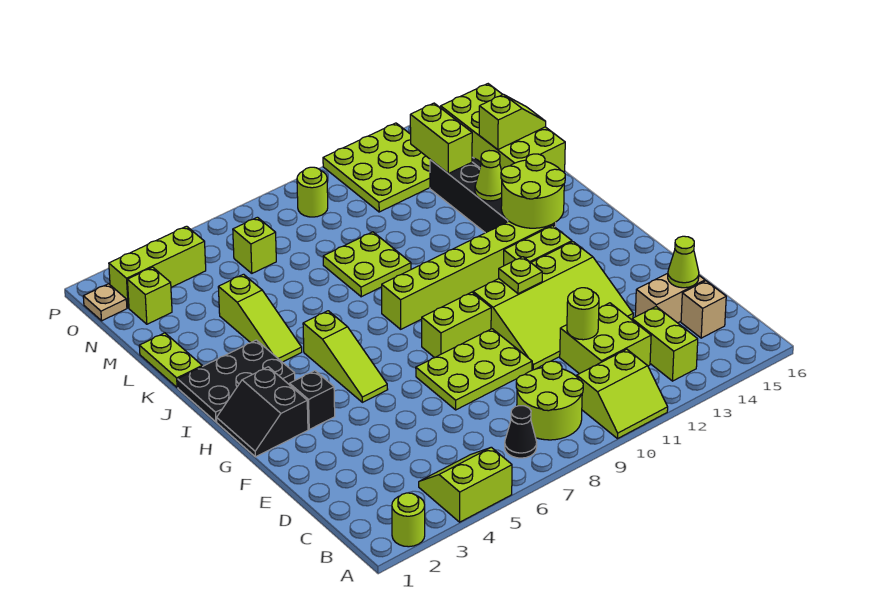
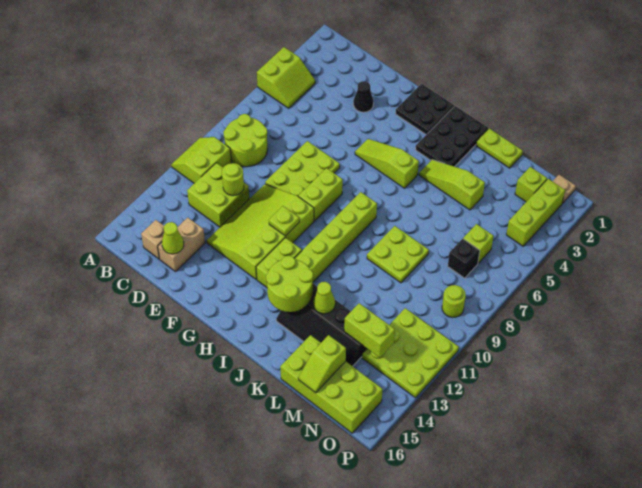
lime 1x1 round brick [392,493,425,547] -> none
black 1x1 cone [505,406,537,458] -> black 1x1 cone moved to [353,81,374,112]
lime 1x2 brick [632,307,698,381] -> none
black 2x2 slope [217,367,308,457] -> black 2x2 plate [396,84,454,135]
black 1x1 brick [290,371,335,429] -> black 1x1 brick moved to [448,239,480,278]

